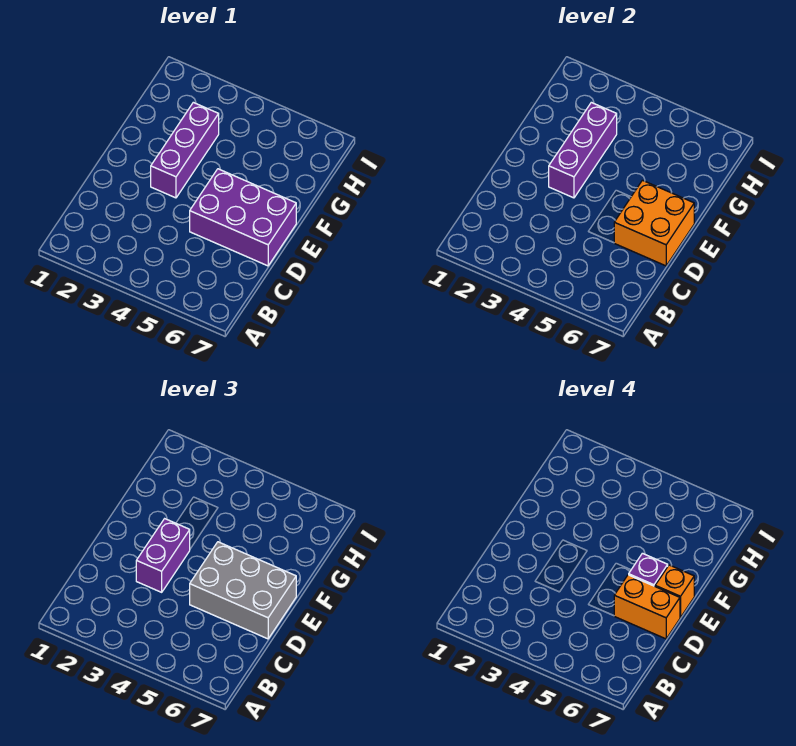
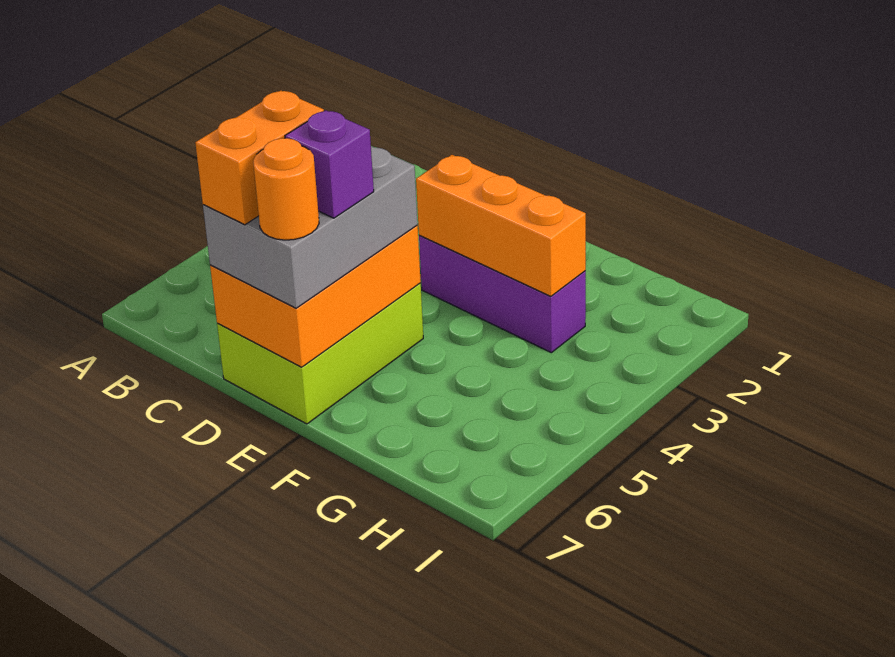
purple 1x2 brick [136,519,190,592] -> none
purple 2x3 brick [190,169,296,266] -> lime 2x3 brick [217,284,423,424]
orange 2x2 brick [614,180,694,266] -> orange 2x3 brick [210,226,421,367]
purple 1x3 brick [549,102,617,198] -> orange 1x3 brick [416,155,586,296]
orange 1x1 brick [655,565,694,617] -> orange 1x1 round brick [253,138,319,240]

